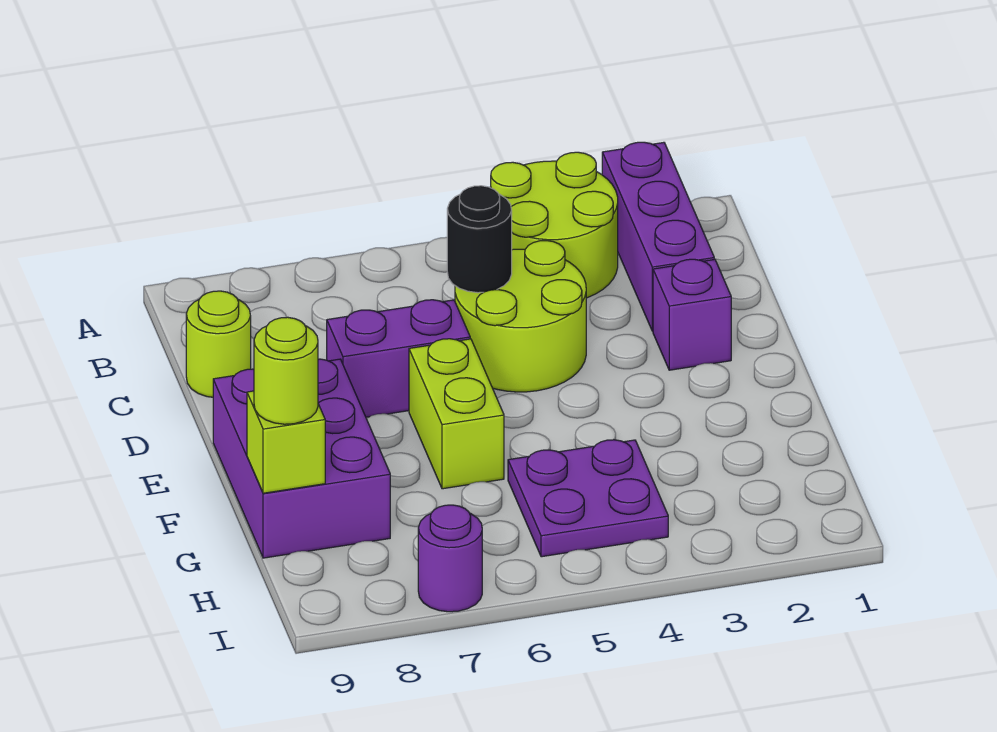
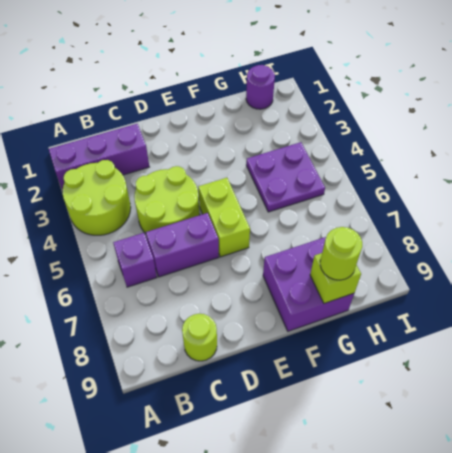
black 1x1 round brick [447,186,512,293] -> none
purple 1x1 brick [653,259,731,370] -> purple 1x1 brick moved to [113,233,157,287]
purple 1x2 brick [327,300,470,417] -> purple 1x2 brick turned to [146,213,219,277]
lime 1x2 brick [409,339,504,489] -> lime 1x2 brick turned to [198,178,250,257]
purple 2x3 brick [213,359,390,558] -> purple 2x2 brick [263,237,354,331]
purple 1x1 round brick [418,505,482,612] -> purple 1x1 round brick moved to [246,65,275,109]

